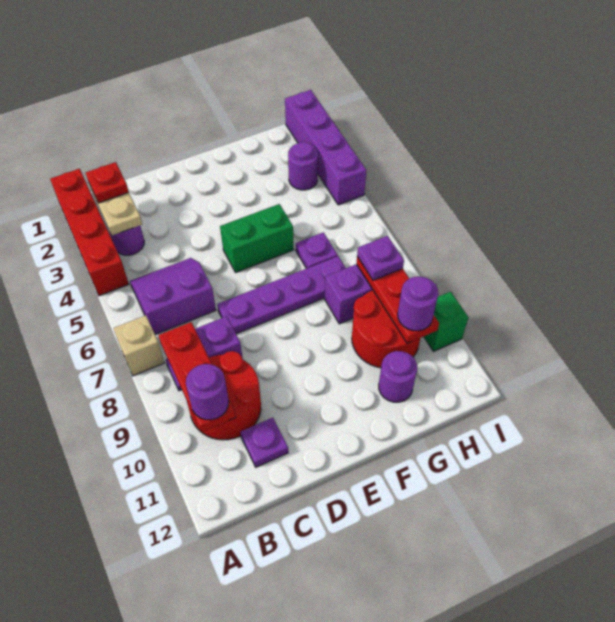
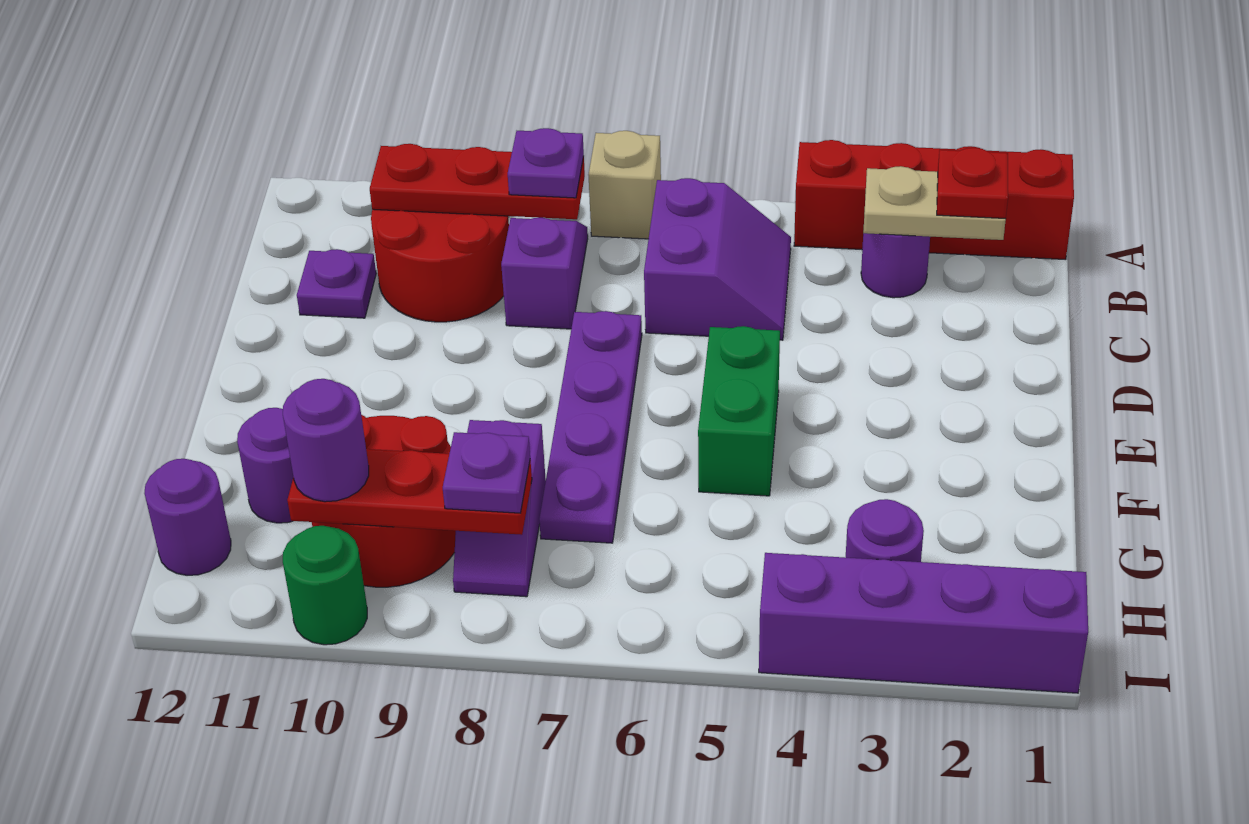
purple 1x1 round brick [186,364,229,420] -> purple 1x1 round brick moved to [144,459,231,575]
purple 1x1 plate [296,232,338,269] -> purple 1x1 plate moved to [508,128,584,198]
green 1x1 brick [424,292,468,351] -> green 1x1 round brick [283,526,367,645]

